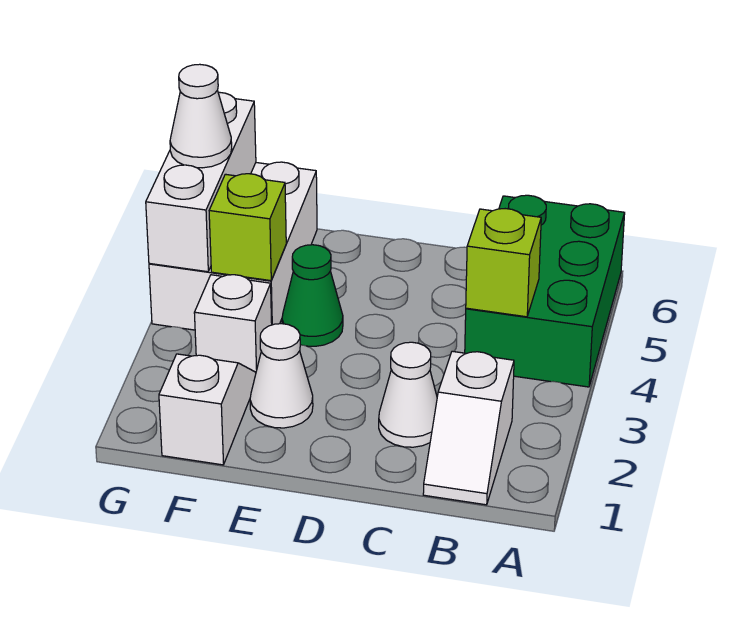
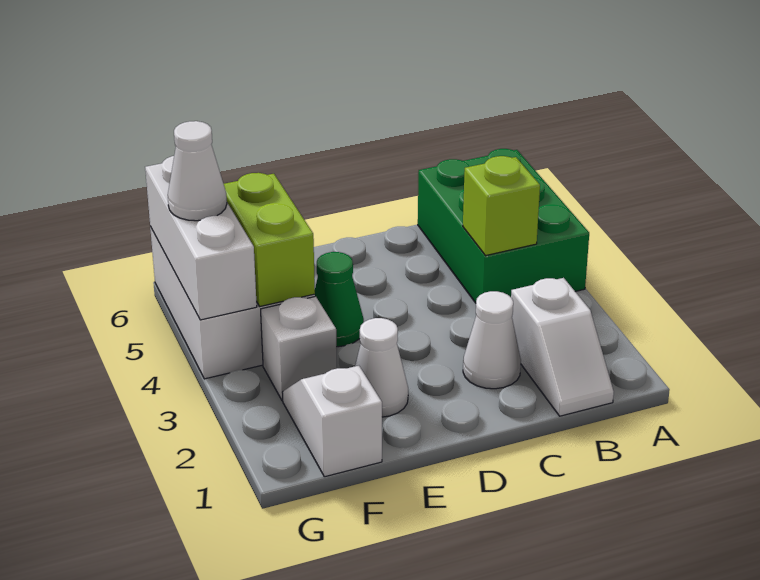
lime 1x1 brick [209,174,286,281] -> lime 1x2 brick [224,173,315,306]

